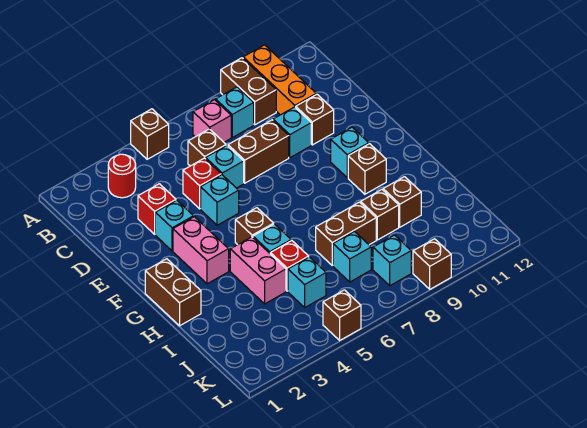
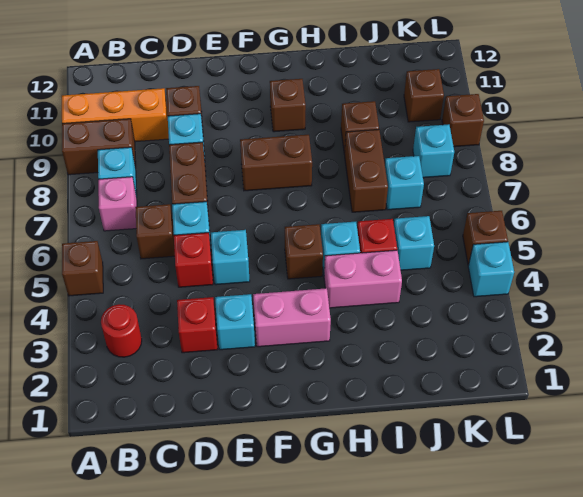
cyan 1x1 brick [331,127,369,178] -> cyan 1x1 brick moved to [468,242,514,297]
brown 1x2 brick [145,259,201,326] -> brown 1x2 brick moved to [240,135,312,191]
brown 1x1 brick [383,177,421,227] -> brown 1x1 brick moved to [404,69,444,122]

